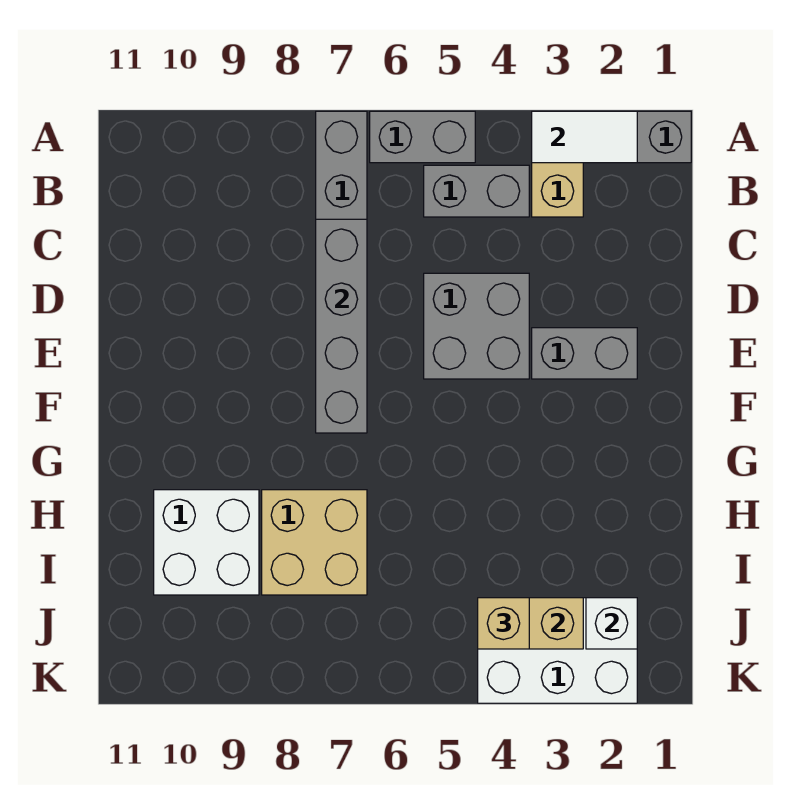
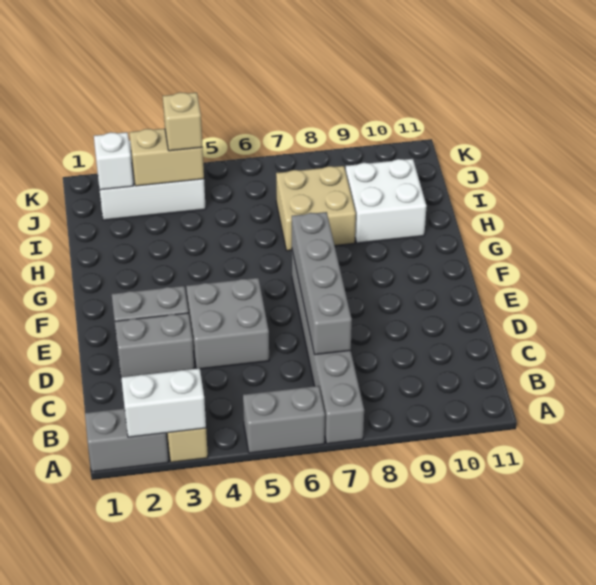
white 1x2 tile [532,111,637,163] -> white 1x2 brick [121,368,206,437]
grey 1x2 brick [424,165,529,217] -> grey 1x2 brick moved to [115,313,194,377]

